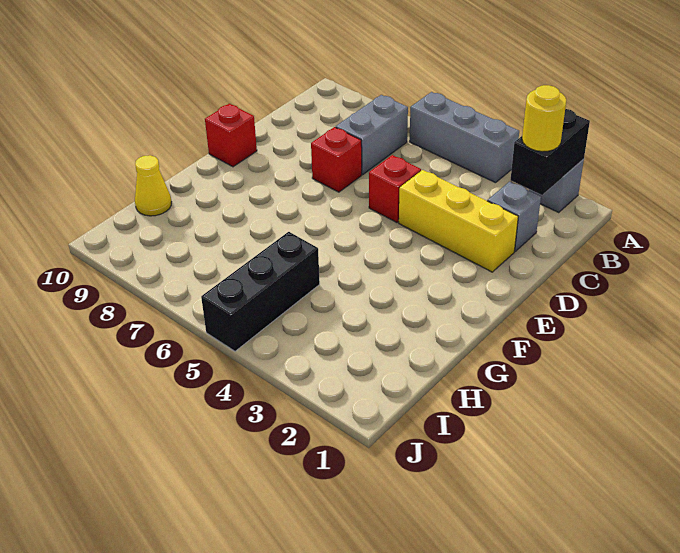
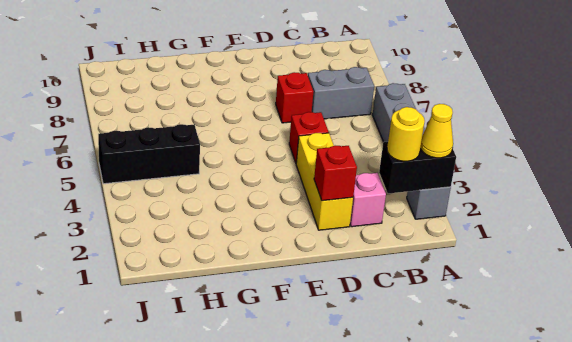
grey 1x1 brick [487,182,541,251] -> pink 1x1 brick [350,173,386,227]
red 1x1 brick [205,104,257,167] -> red 1x1 brick moved to [314,146,357,201]
yellow 1x1 cone [135,155,171,216] -> yellow 1x1 cone moved to [420,104,453,158]

